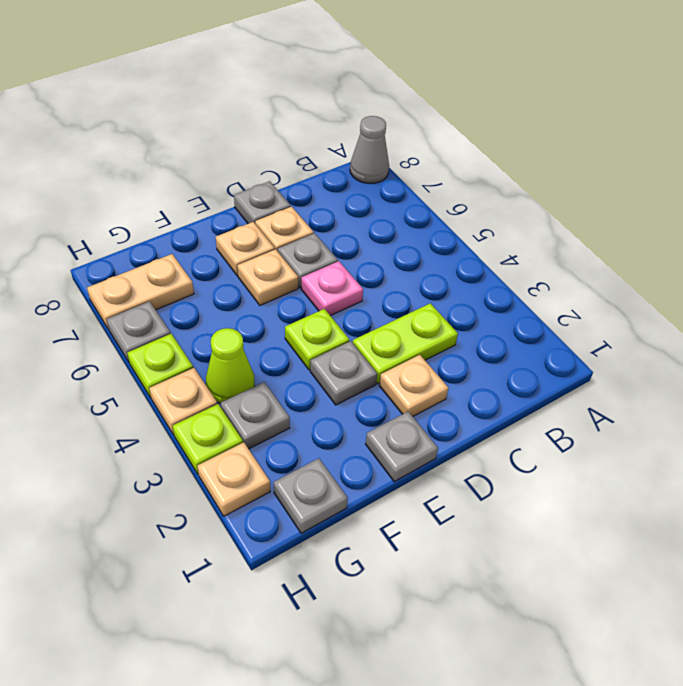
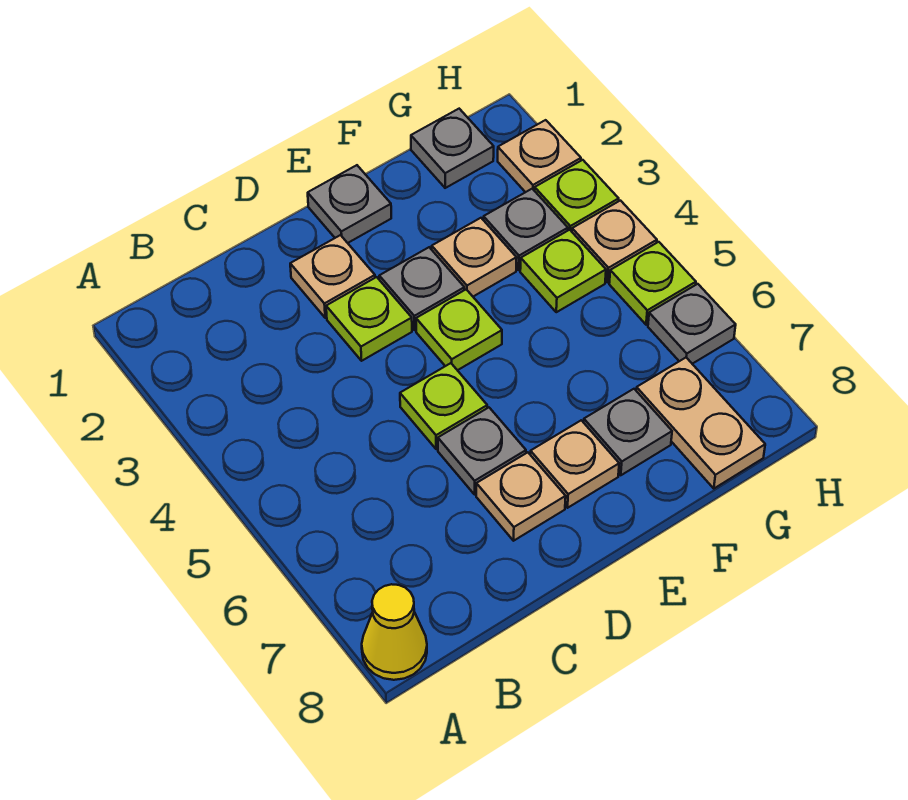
grey 1x1 cone [350,116,389,183] -> yellow 1x1 cone [362,584,427,680]
lime 1x2 plate [353,303,458,384] -> lime 1x1 plate [326,277,412,361]
pink 1x1 plate [301,261,363,316] -> lime 1x1 plate [400,363,487,449]
grey 1x1 plate [234,181,291,224] -> grey 1x1 plate moved to [584,389,672,475]
tan 1x1 plate [237,249,298,305] -> tan 1x1 plate moved to [432,218,517,296]
lime 1x1 cone [206,328,255,403] -> lime 1x1 plate [520,230,606,312]
tan 1x2 plate [87,254,194,330] -> tan 1x2 plate turned to [636,358,765,489]

